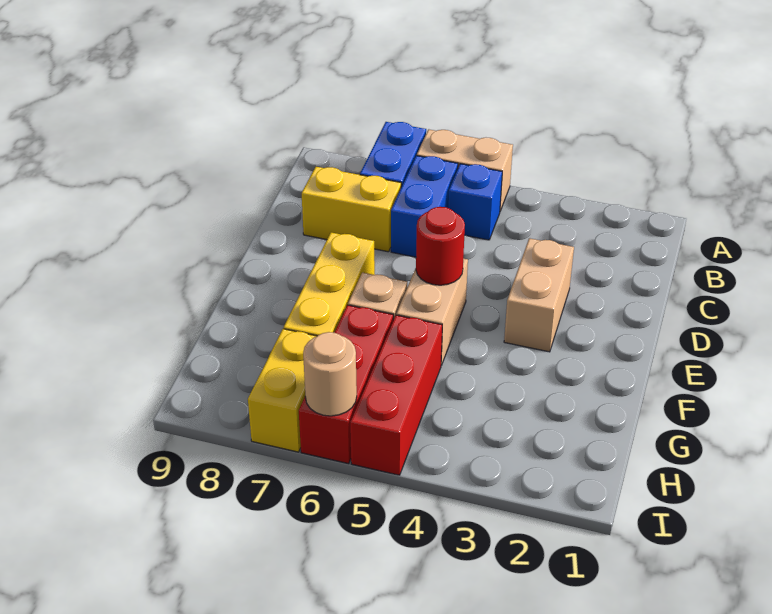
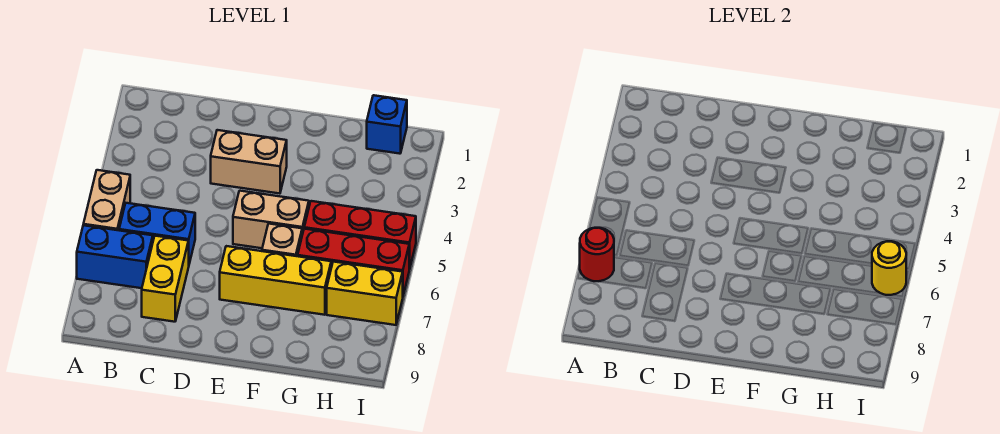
blue 1x1 brick [448,164,502,240] -> blue 1x1 brick moved to [367,95,407,154]
red 1x1 round brick [416,207,465,285] -> red 1x1 round brick moved to [580,228,614,281]
tan 1x1 round brick [303,332,357,416] -> yellow 1x1 round brick [872,241,906,295]

